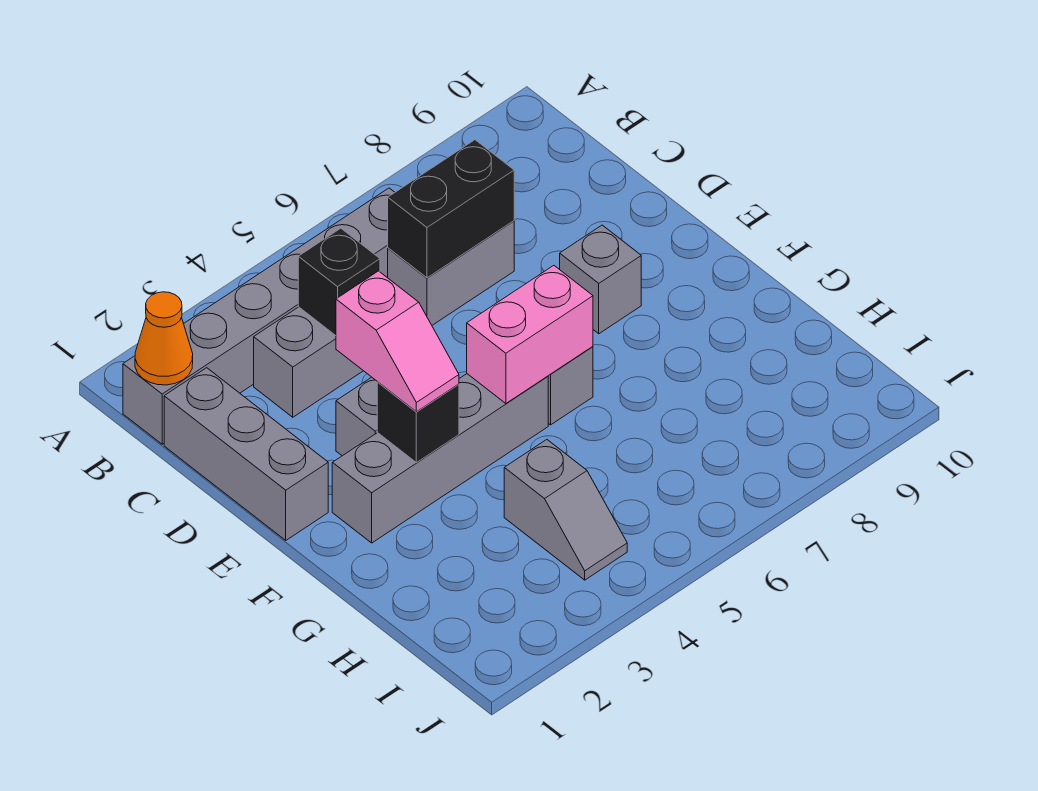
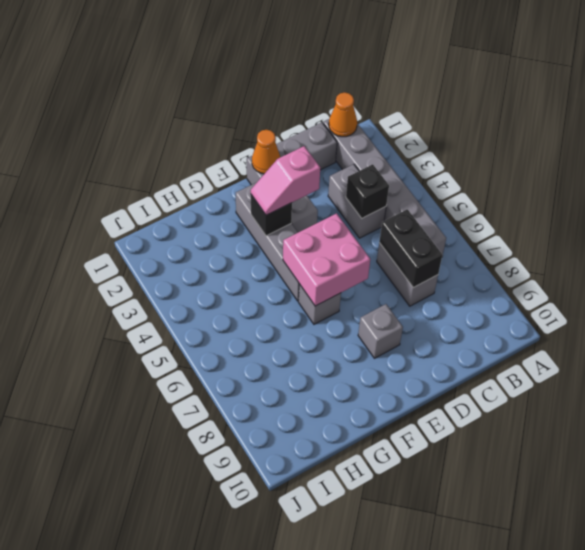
none -> orange 1x1 cone [252,130,280,174]
pink 1x2 brick [467,266,593,403] -> pink 2x2 brick [283,213,370,306]
grey 1x2 slope [504,440,627,580] -> none

